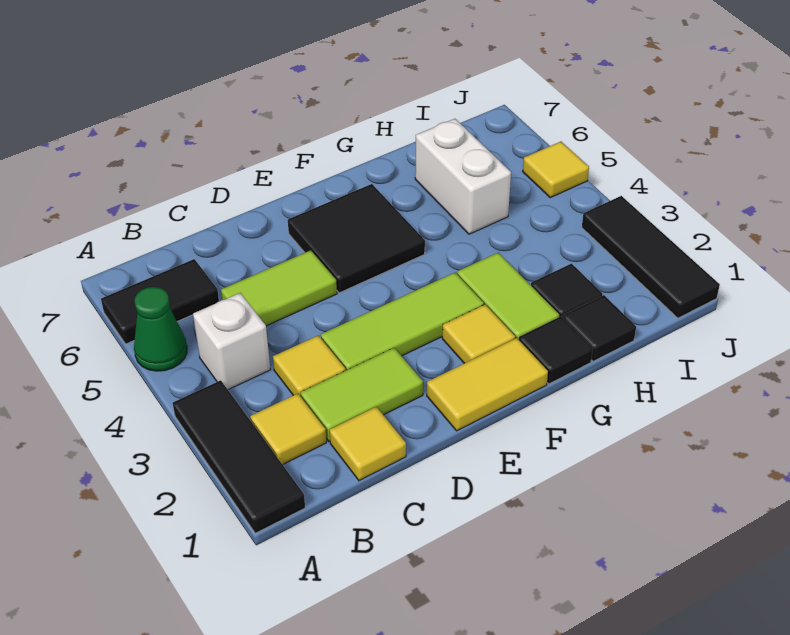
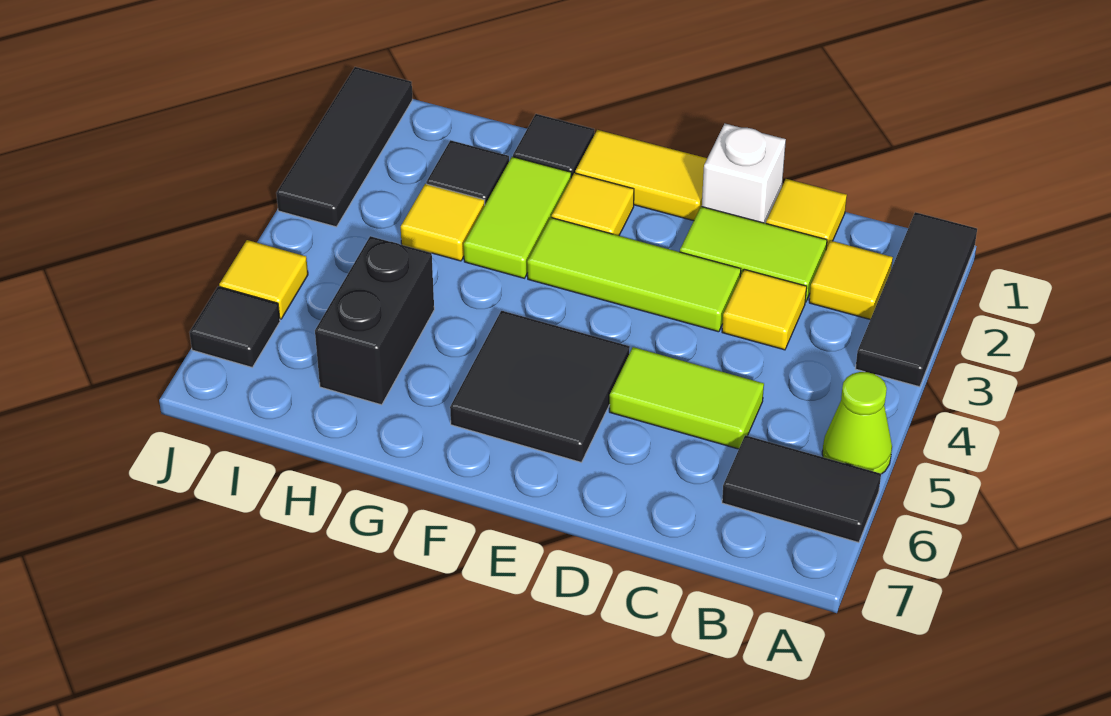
green 1x1 cone [134,287,187,371] -> lime 1x1 cone [822,372,892,474]
white 1x1 brick [193,293,271,389] -> white 1x1 brick moved to [702,124,786,223]
black 1x1 tile [563,295,636,361] -> black 1x1 tile moved to [189,287,280,367]
none -> yellow 1x1 tile [401,184,485,261]
white 1x2 brick [415,119,511,234] -> black 1x2 brick [315,236,434,405]

